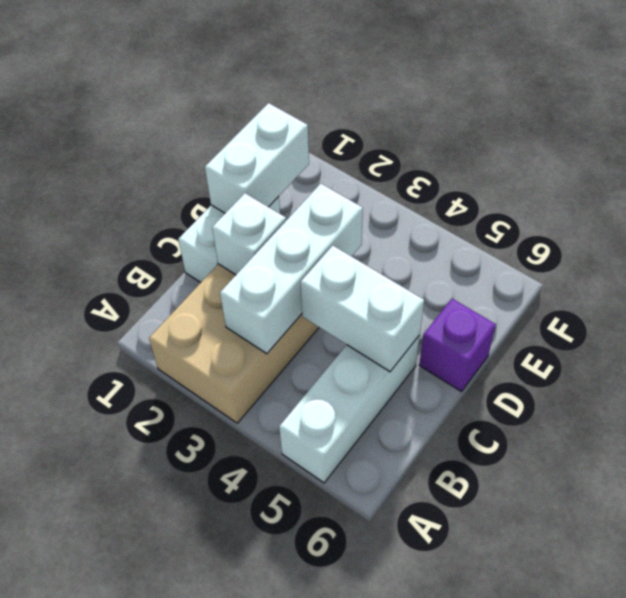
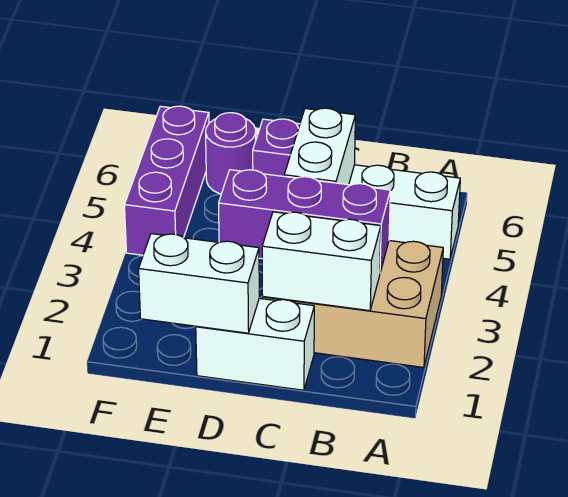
white 1x3 brick [220,184,363,354] -> purple 1x3 brick [219,170,390,272]
white 1x1 brick [212,193,286,275] -> white 1x2 brick [262,212,381,311]
none -> purple 1x1 round brick [206,113,256,194]
none -> purple 1x3 brick [125,106,209,255]

